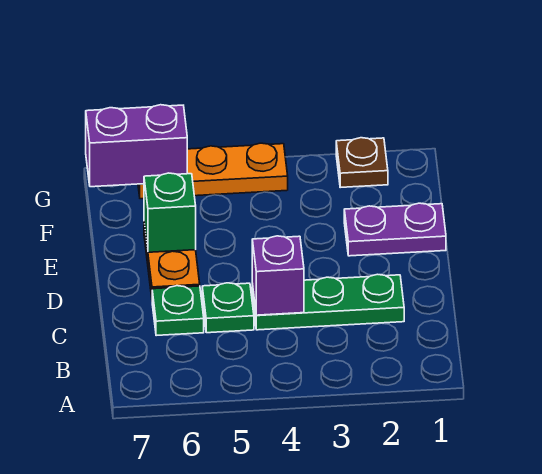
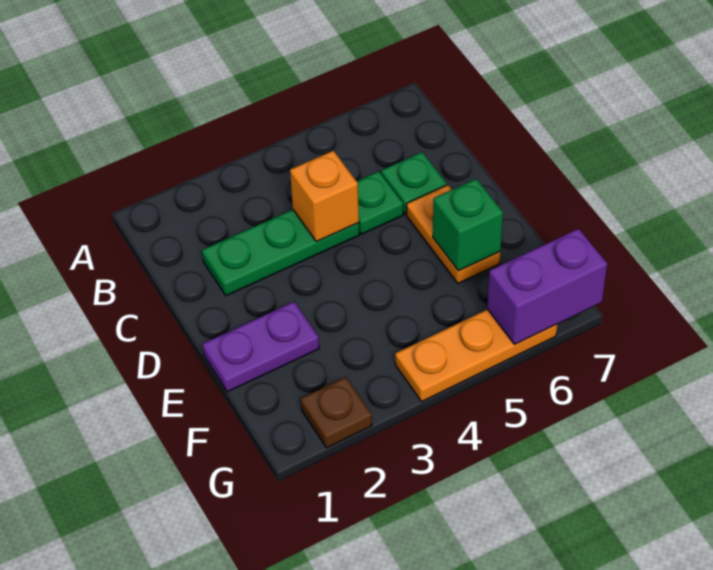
purple 1x1 brick [252,236,304,315] -> orange 1x1 brick [290,151,359,241]

